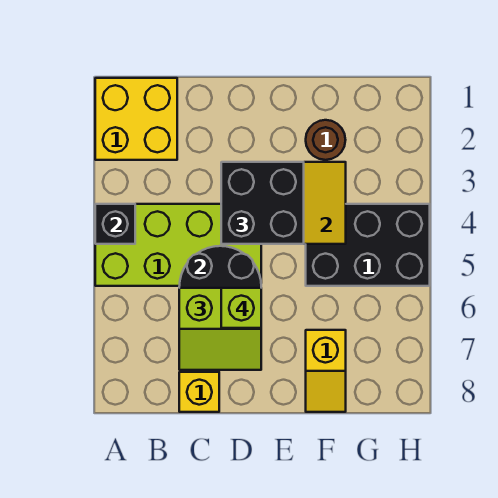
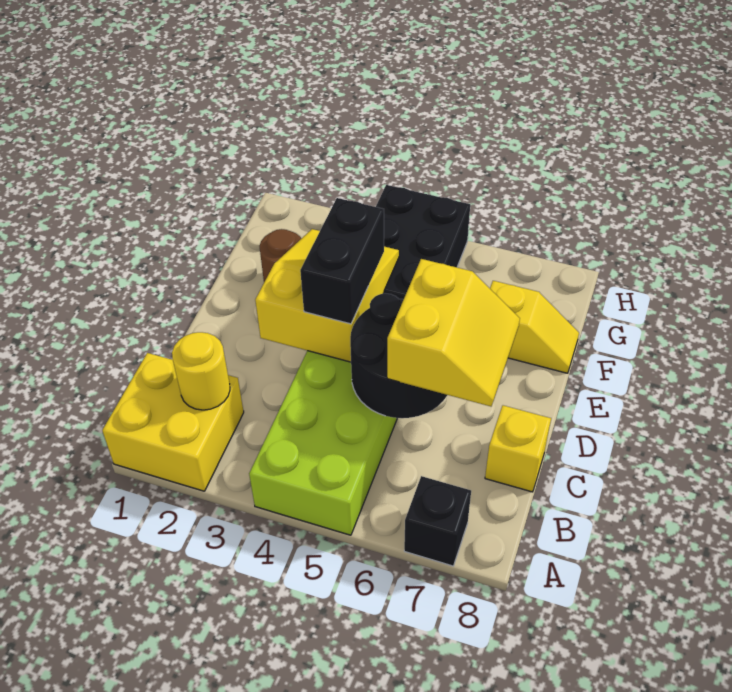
black 1x1 brick [95,204,135,244] -> black 1x1 brick moved to [404,476,471,566]
none -> yellow 1x1 round brick [172,332,230,410]
lime 2x2 slope [179,288,261,370] -> yellow 2x2 slope [387,259,520,406]
black 2x2 brick [221,162,304,244] -> black 1x2 brick [300,198,384,324]
lime 1x1 brick [221,288,261,328] -> none

